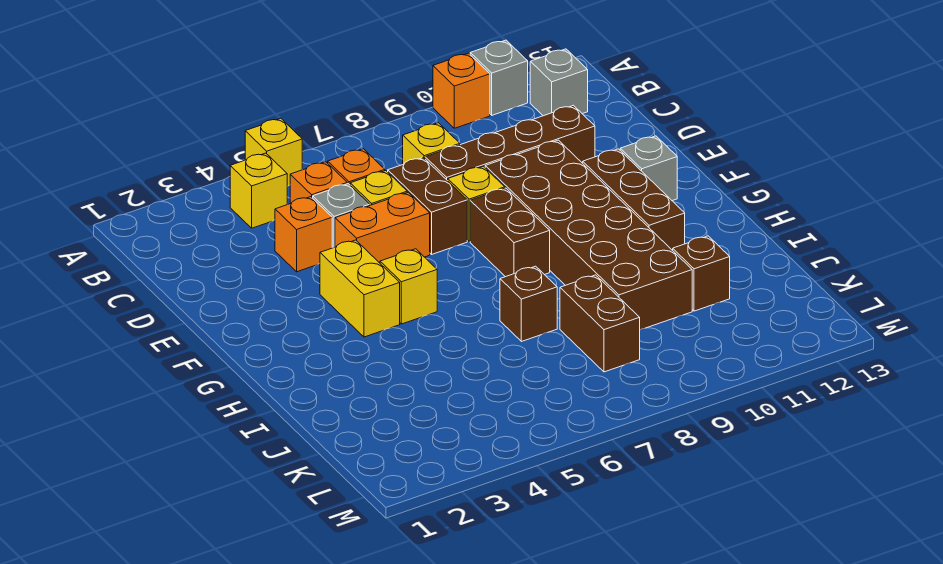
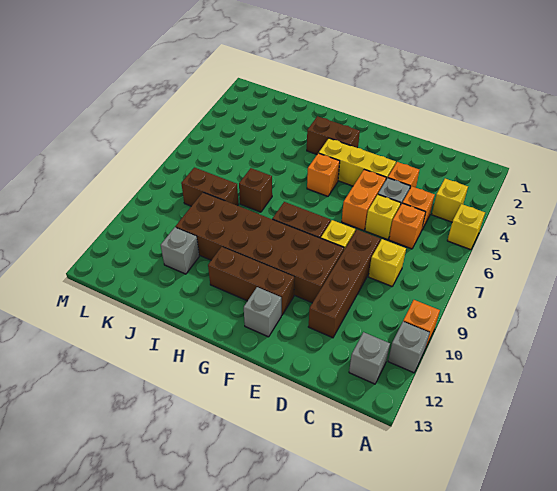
brown 1x2 brick [388,158,467,254] -> brown 1x2 brick moved to [307,116,360,154]
yellow 1x2 brick [320,240,400,337] -> yellow 1x3 brick [319,138,396,186]
yellow 1x1 brick [380,249,437,324] -> orange 1x1 brick [307,153,340,196]
brown 1x1 brick [673,236,730,311] -> grey 1x1 brick [161,227,199,274]

